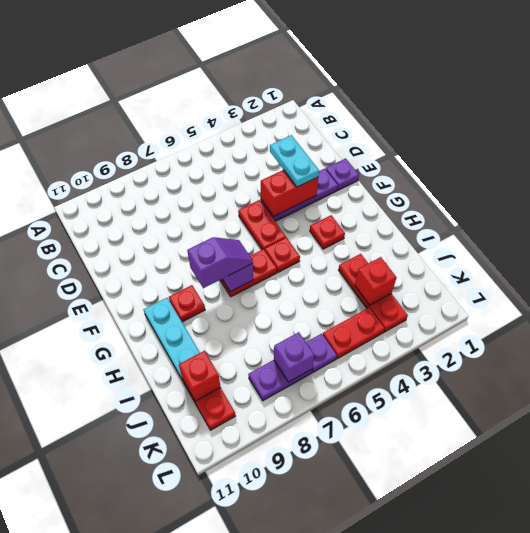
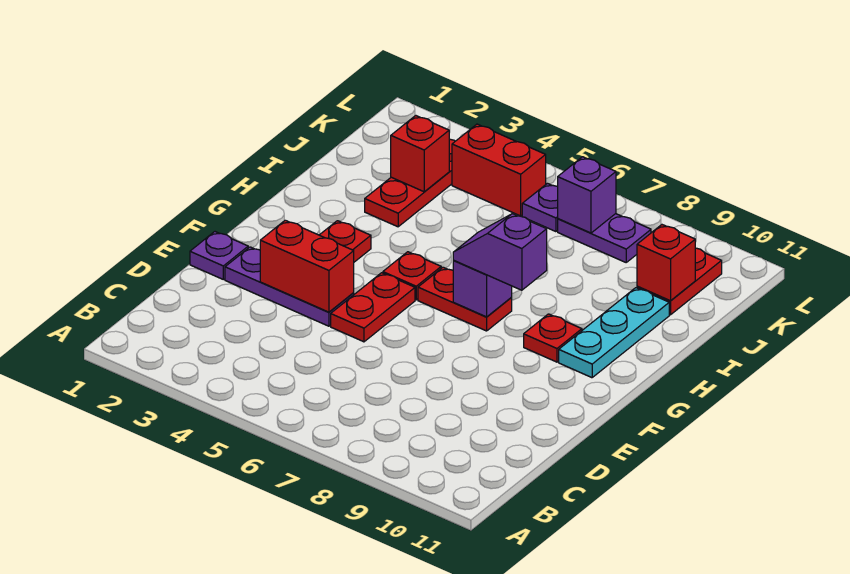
cyan 1x2 plate [270,135,319,187] -> none
red 1x2 plate [323,308,385,359] -> red 1x2 brick [452,124,546,216]

